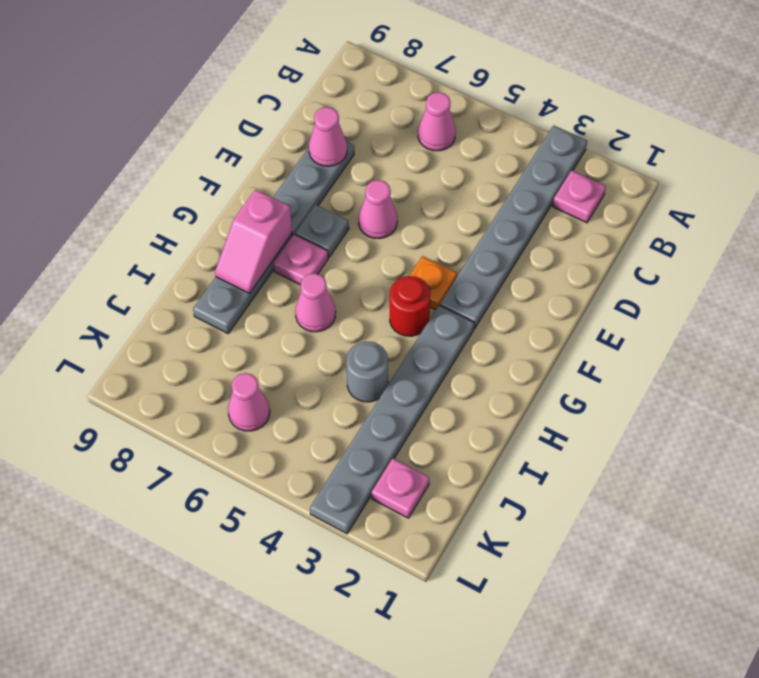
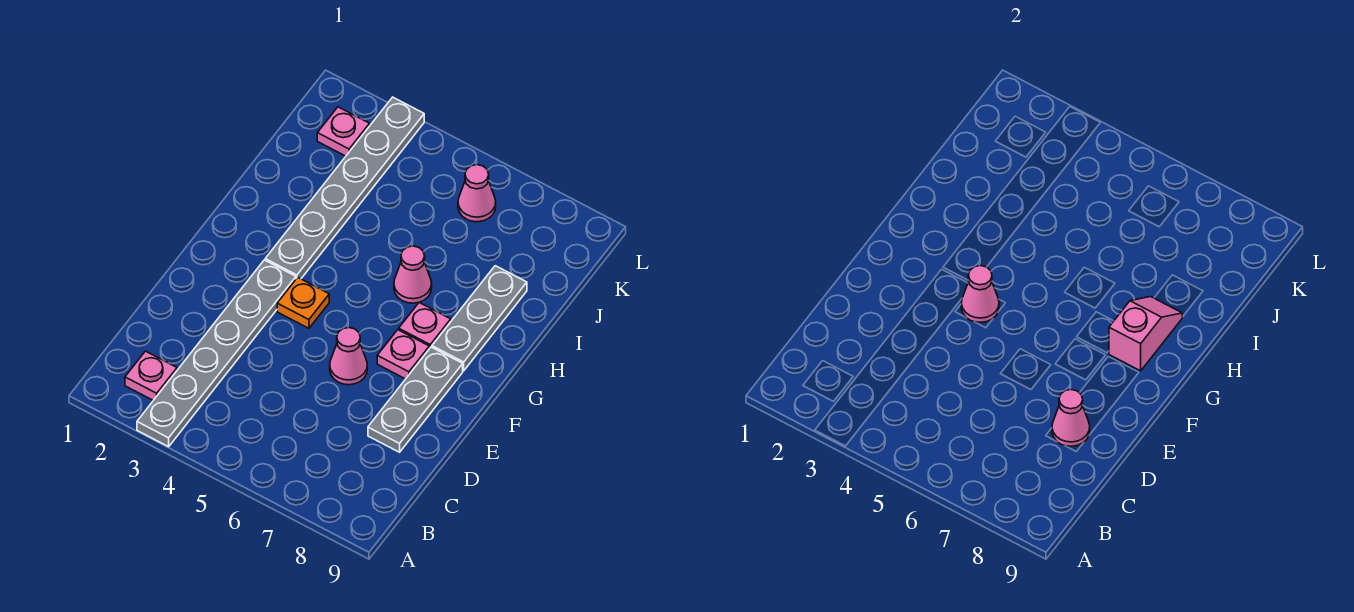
pink 1x1 cone [418,92,456,151] -> pink 1x1 cone moved to [961,266,999,322]
grey 1x1 plate [295,204,349,257] -> pink 1x1 plate [377,330,429,379]
red 1x1 round brick [390,276,431,336] -> none
grey 1x1 round brick [346,341,388,402] -> none

